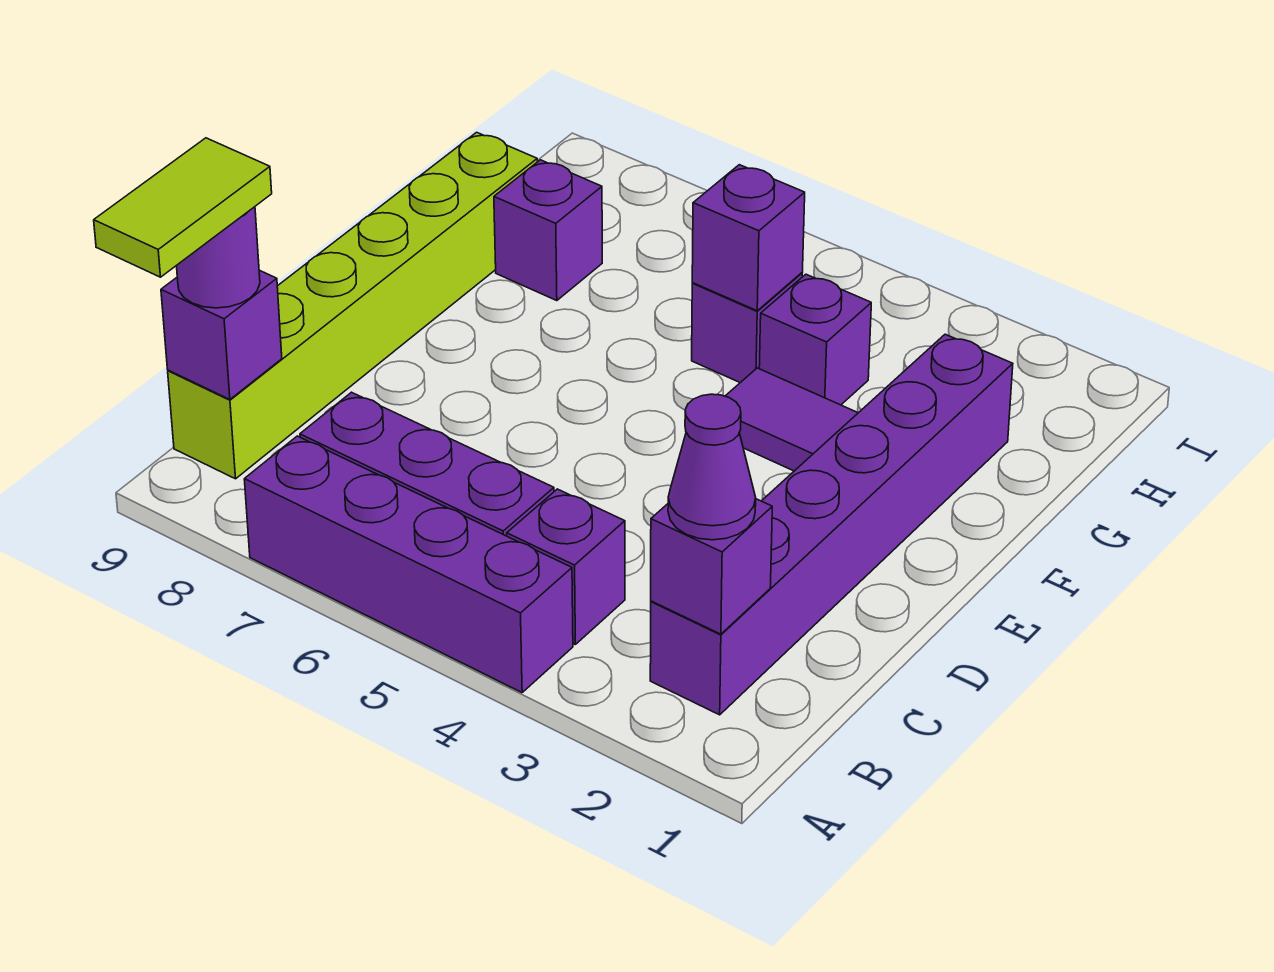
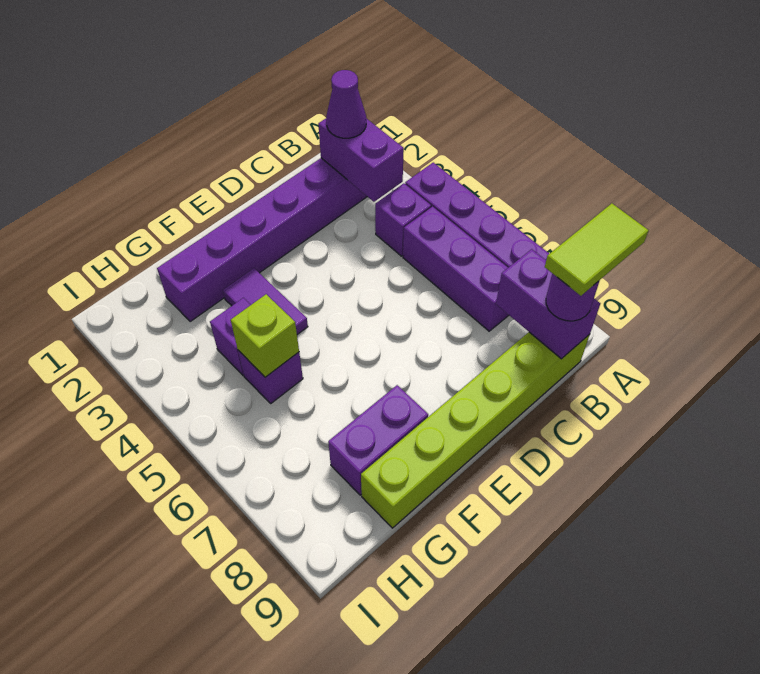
purple 1x1 brick [651,499,772,634] -> purple 1x2 brick [318,118,404,202]
purple 1x1 brick [161,270,282,399] -> purple 1x2 brick [496,249,600,359]
purple 1x1 brick [692,165,805,311] -> lime 1x1 brick [231,294,299,377]
purple 1x1 brick [494,160,602,301] -> purple 1x2 brick [328,385,428,495]

